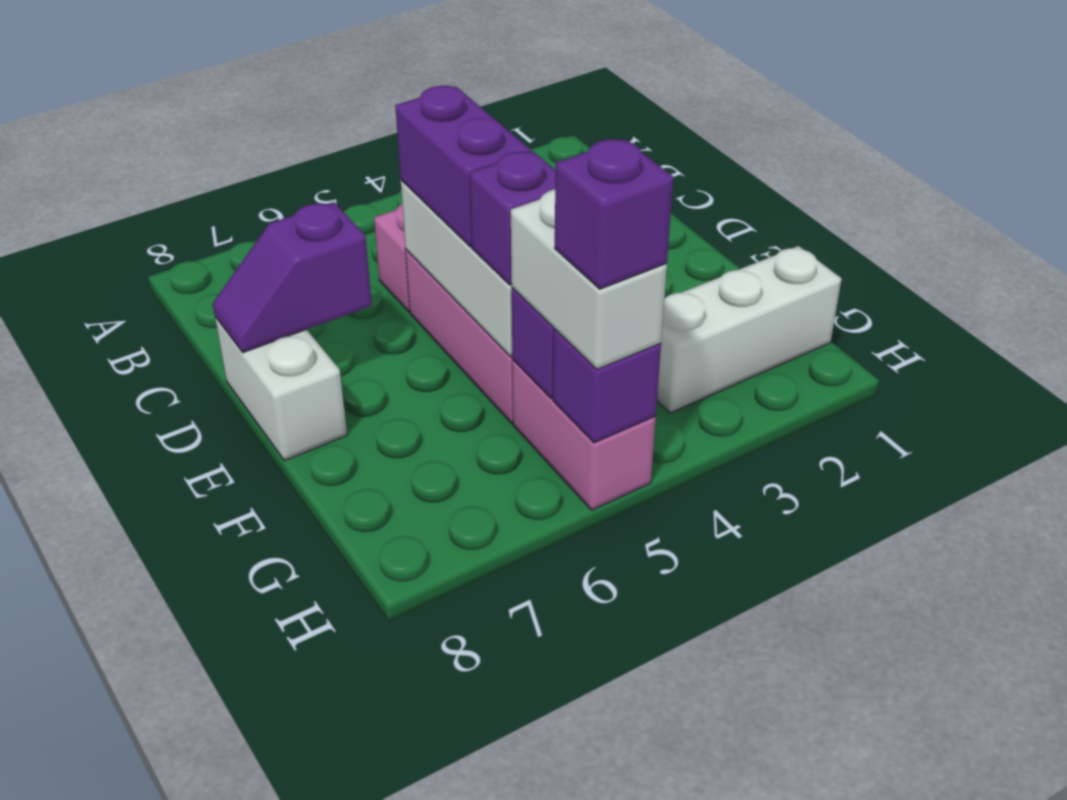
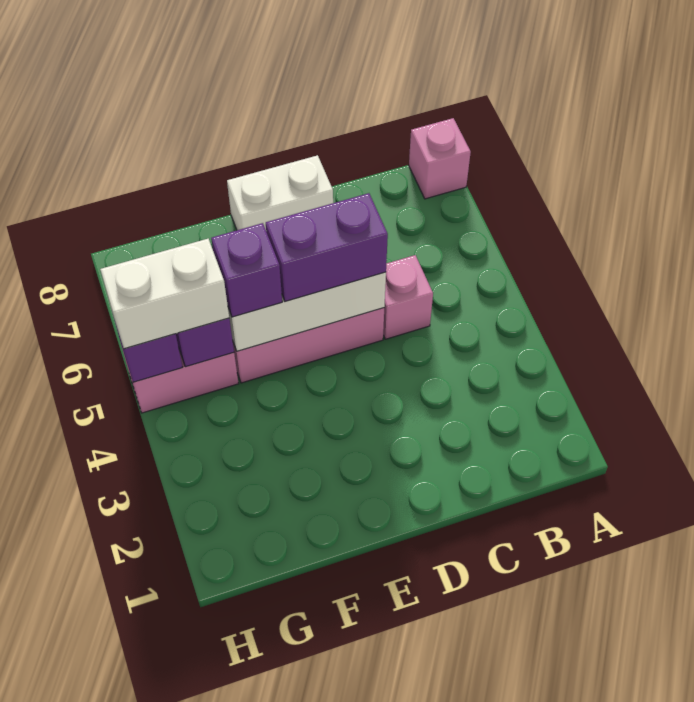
none -> pink 1x1 brick [409,118,471,199]
purple 1x2 slope [213,202,372,352] -> none
white 1x3 brick [657,246,841,413] -> none
purple 1x1 brick [555,139,673,289] -> none

